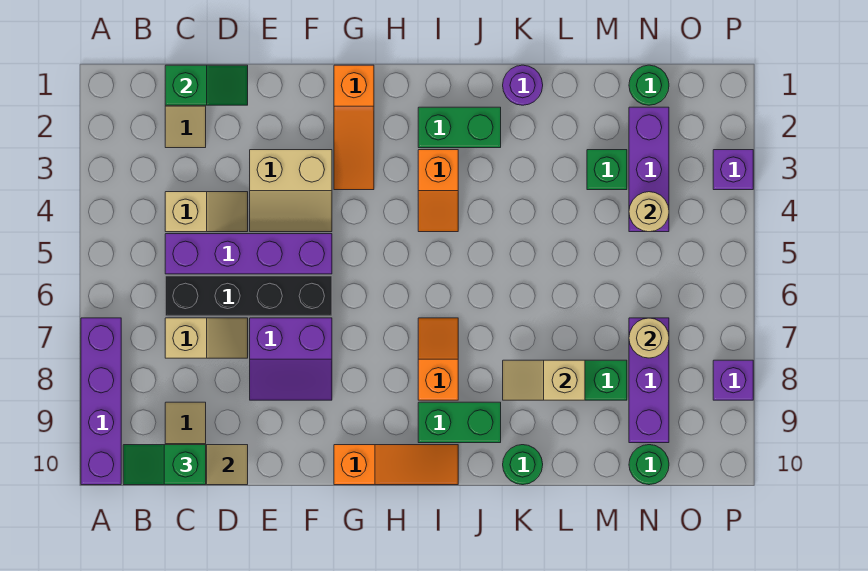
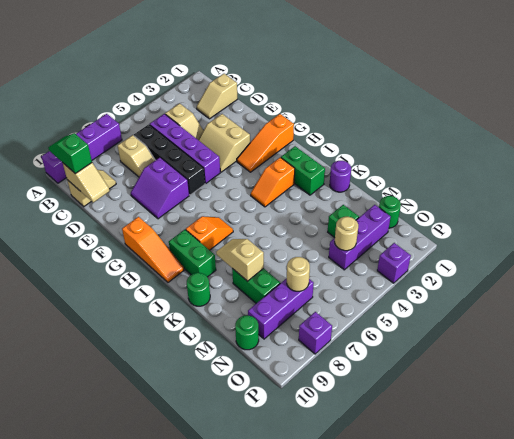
green 1x2 slope [165,65,248,105] -> none

